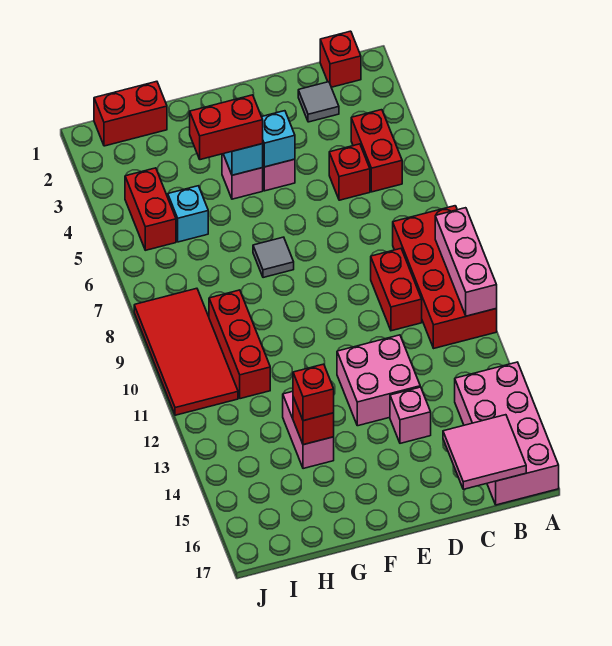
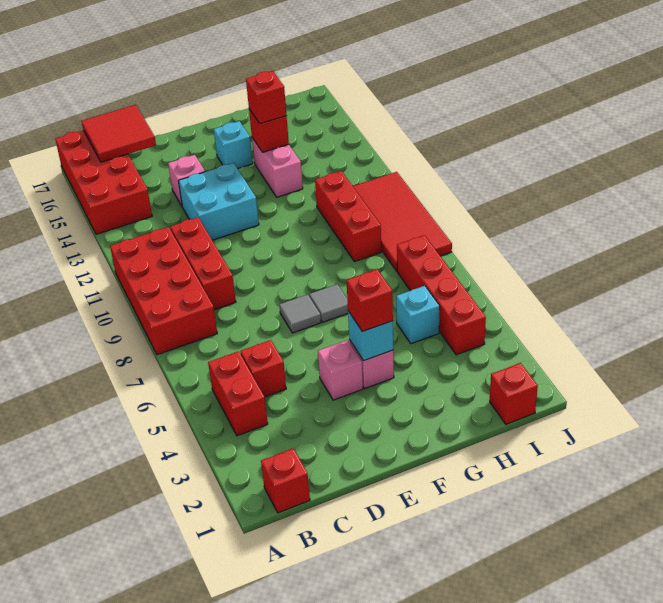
pink 1x3 brick [435,208,497,316] -> none
pink 2x4 brick [455,362,559,505] -> red 2x4 brick [55,130,152,234]
pink 2x2 tile [443,415,526,489] -> red 2x2 tile [82,105,156,162]
grey 1x1 tile [298,82,339,122] -> grey 1x1 tile moved to [279,294,321,333]
red 1x2 brick [371,249,422,331] -> red 1x3 brick [170,217,236,310]
pink 2x2 brick [337,335,420,426] -> cyan 2x2 brick [179,163,259,240]
cyan 1x1 brick [262,111,295,167] -> cyan 1x1 brick moved to [214,121,253,169]
red 1x2 brick [190,95,263,160] -> red 1x1 brick [347,269,393,332]
red 1x2 brick [94,81,167,146] -> red 1x1 brick [490,363,538,424]
red 1x2 brick [125,168,176,250] -> red 1x4 brick [397,235,486,355]

